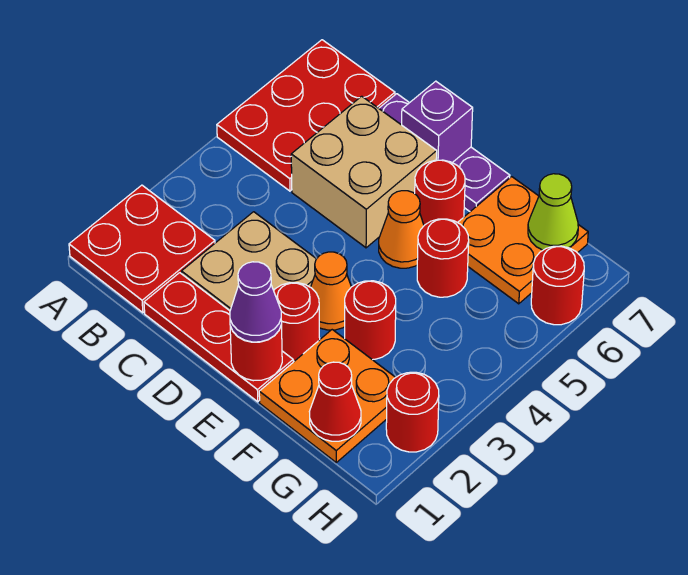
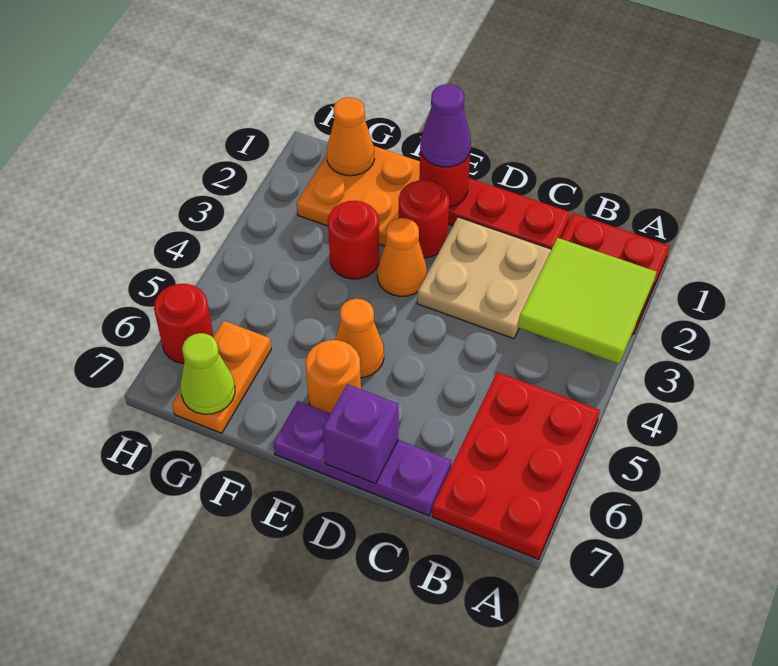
none -> lime 2x2 tile [518,238,656,364]
tan 2x2 brick [291,96,437,248] -> none
red 1x1 round brick [415,160,465,225] -> orange 1x1 round brick [306,340,361,414]
red 1x1 round brick [417,219,469,297] -> none
orange 2x2 plate [458,177,588,304] -> orange 1x2 plate [172,321,271,433]
red 1x1 cone [309,362,361,441] -> orange 1x1 cone [327,97,374,176]
red 1x1 round brick [386,372,439,452] -> none

